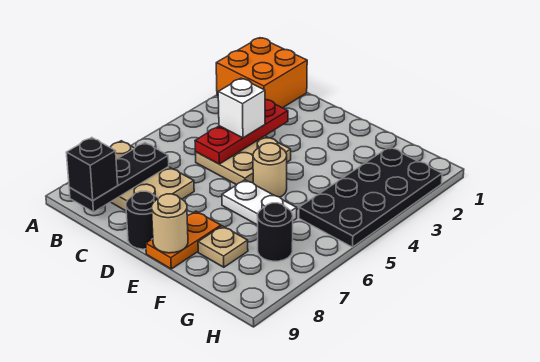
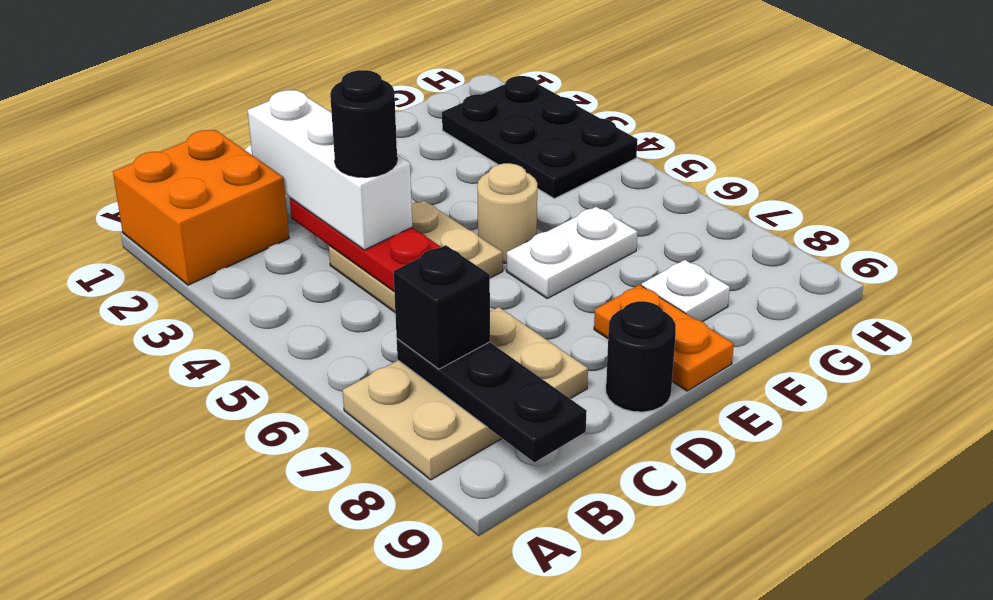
black 1x1 brick [66,138,118,201] -> black 1x1 brick moved to [393,245,490,369]
white 1x1 brick [218,78,265,138] -> white 1x3 brick [248,90,412,250]
tan 1x1 round brick [152,194,188,253] -> none
tan 1x1 plate [198,226,248,267] -> white 1x1 plate [642,260,730,322]
black 2x4 plate [299,147,442,247] -> black 2x3 plate [442,76,638,199]
black 1x1 round brick [257,203,293,261] -> black 1x1 round brick moved to [330,70,397,177]

